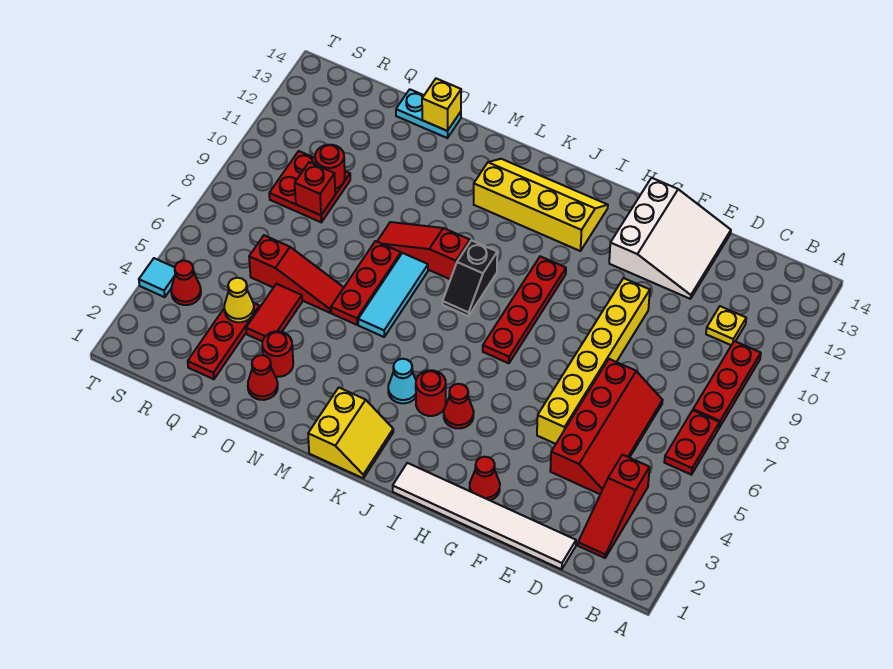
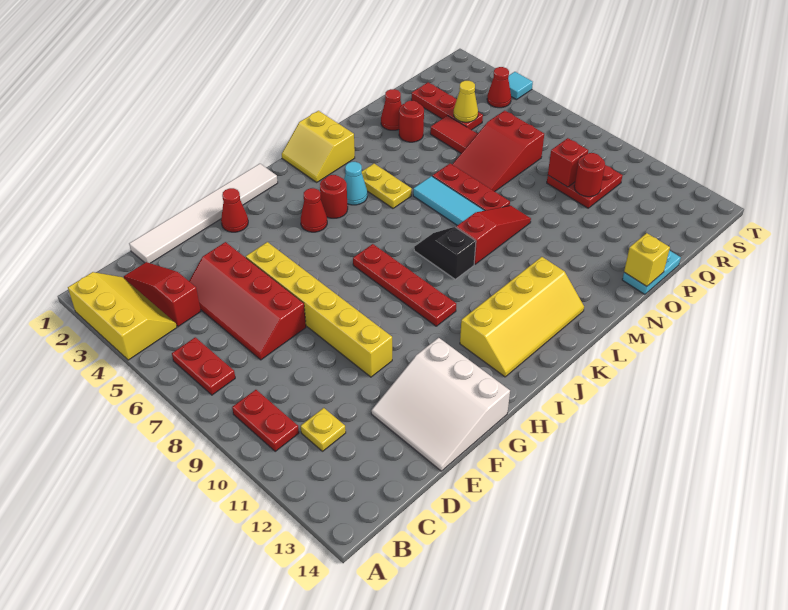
none -> yellow 2x3 slope [68,272,177,360]
red 1x3 plate [693,341,761,427] -> red 1x2 plate [232,390,299,451]
none -> yellow 1x2 plate [362,164,412,208]
red 1x3 slope [249,235,344,313] -> red 2x3 slope [452,111,544,191]

